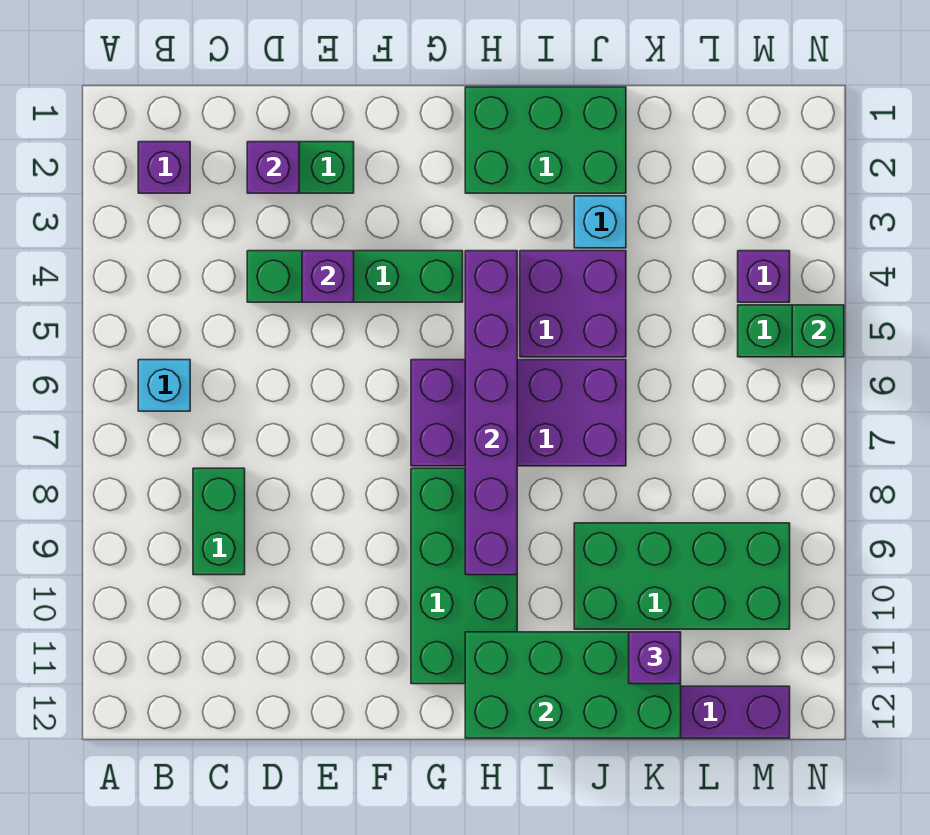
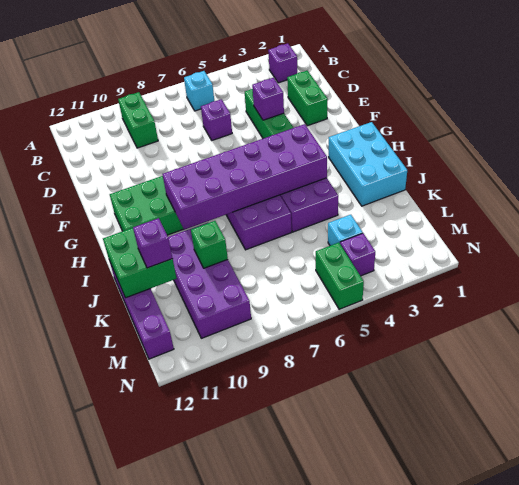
green 1x2 brick [193,468,245,575] -> green 1x2 brick turned to [118,92,158,148]
purple 1x1 brick [247,142,299,193] -> purple 1x1 brick moved to [201,99,232,140]
green 2x3 brick [465,87,626,193] -> cyan 2x3 brick [329,122,407,206]
purple 1x6 brick [465,251,517,575] -> purple 2x6 brick [162,124,327,230]
green 2x4 brick [465,632,681,738] -> green 2x2 brick [103,228,177,298]
cyan 1x1 brick [574,196,626,248] -> cyan 1x1 brick moved to [328,215,363,246]
green 2x4 brick [574,523,790,629] -> purple 2x4 brick [168,223,251,338]
green 1x1 brick [792,305,844,357] -> green 1x1 brick moved to [191,221,228,268]

